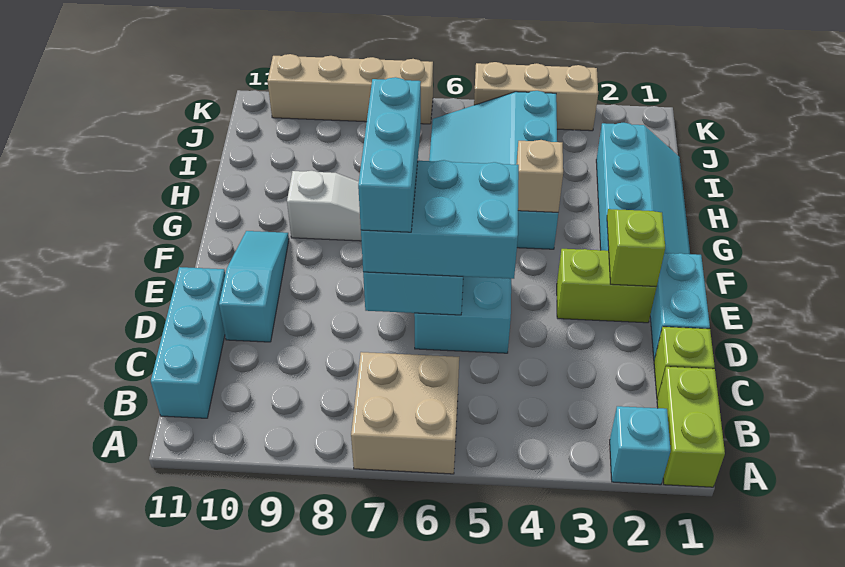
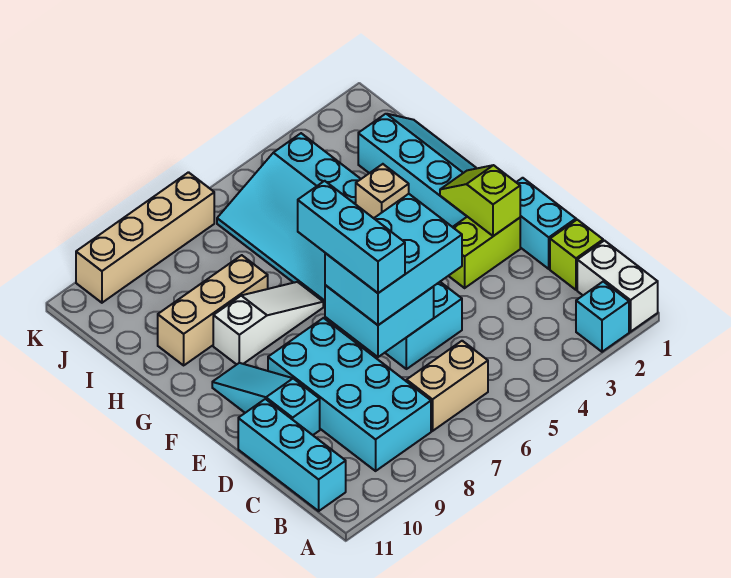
lime 1x2 brick [657,367,725,487] -> white 1x2 brick [577,241,658,332]
tan 2x2 brick [351,352,459,474] -> tan 1x2 brick [407,341,488,431]
none -> cyan 2x4 brick [268,318,431,471]
tan 1x3 brick [474,62,598,131] -> tan 1x3 brick moved to [158,255,268,365]

